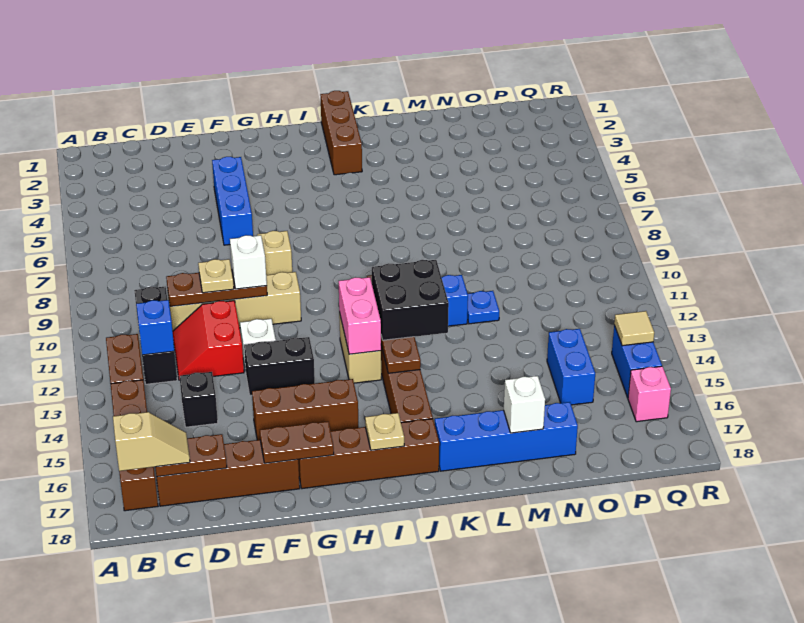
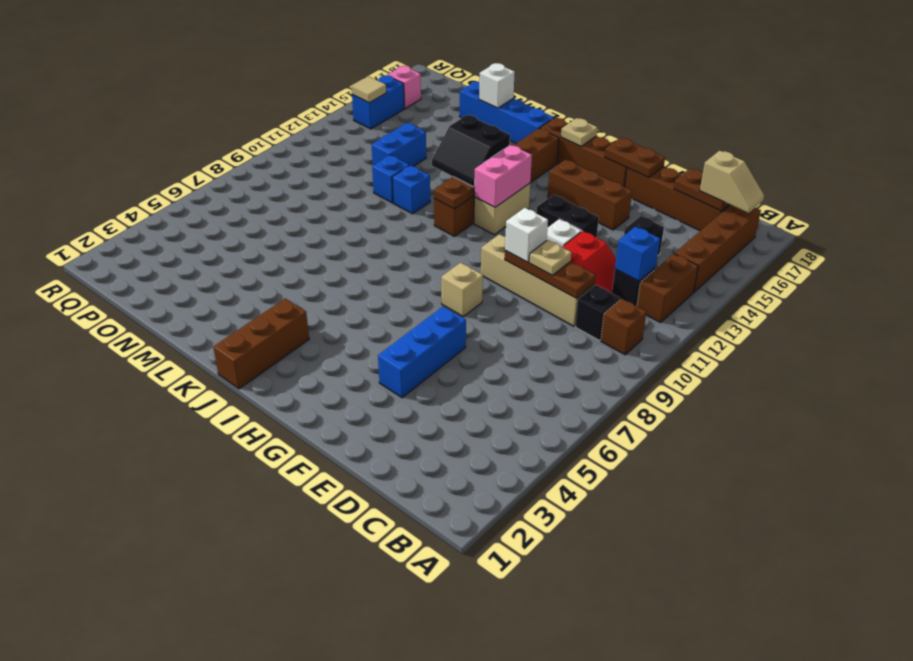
none -> brown 1x1 brick [601,299,646,355]
tan 1x2 slope [113,412,190,471] -> tan 1x2 slope turned to [700,151,764,213]
black 2x2 brick [372,260,449,340] -> black 2x2 slope [432,115,510,187]
blue 1x1 plate [467,291,499,324] -> blue 1x1 brick [372,155,409,203]
blue 1x2 brick [547,329,595,405] -> blue 1x2 brick moved to [372,123,426,166]

